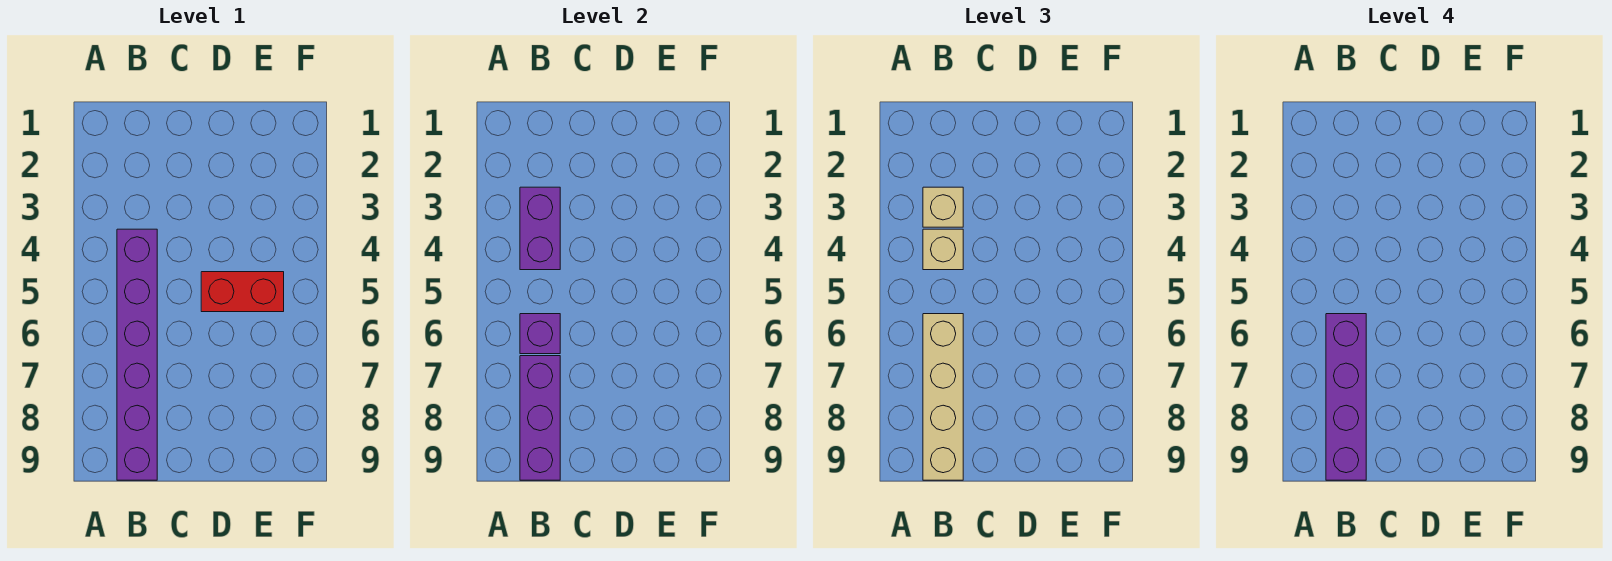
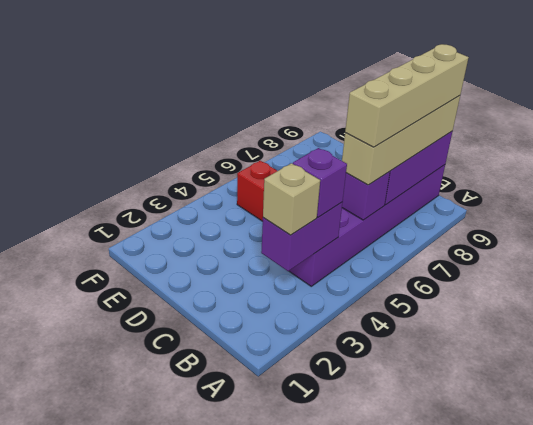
tan 1x1 brick [923,229,963,270] -> purple 1x1 brick [293,148,347,217]
purple 1x4 brick [1326,314,1366,480] -> tan 1x4 brick [345,44,469,147]

